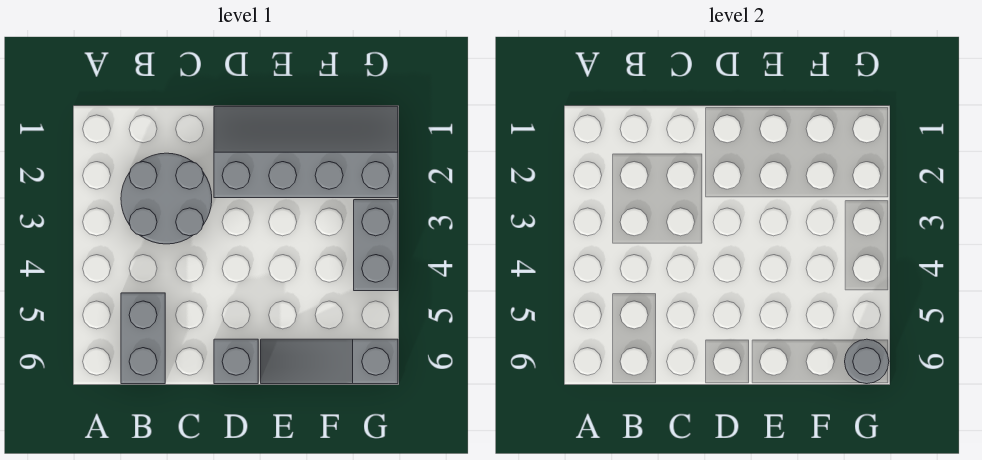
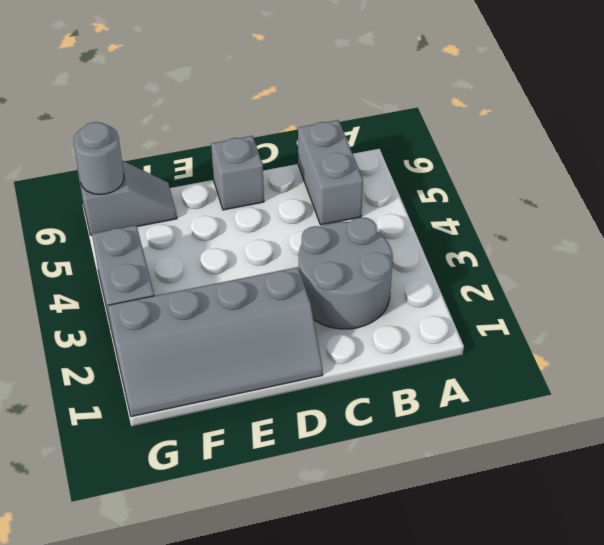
grey 1x3 slope [261,339,398,384] -> grey 1x2 slope [77,160,177,235]

